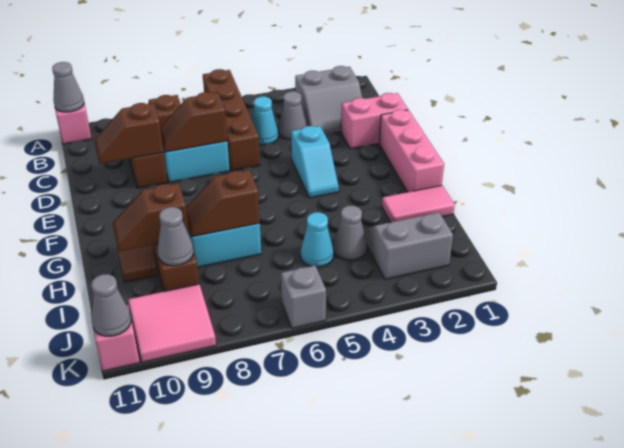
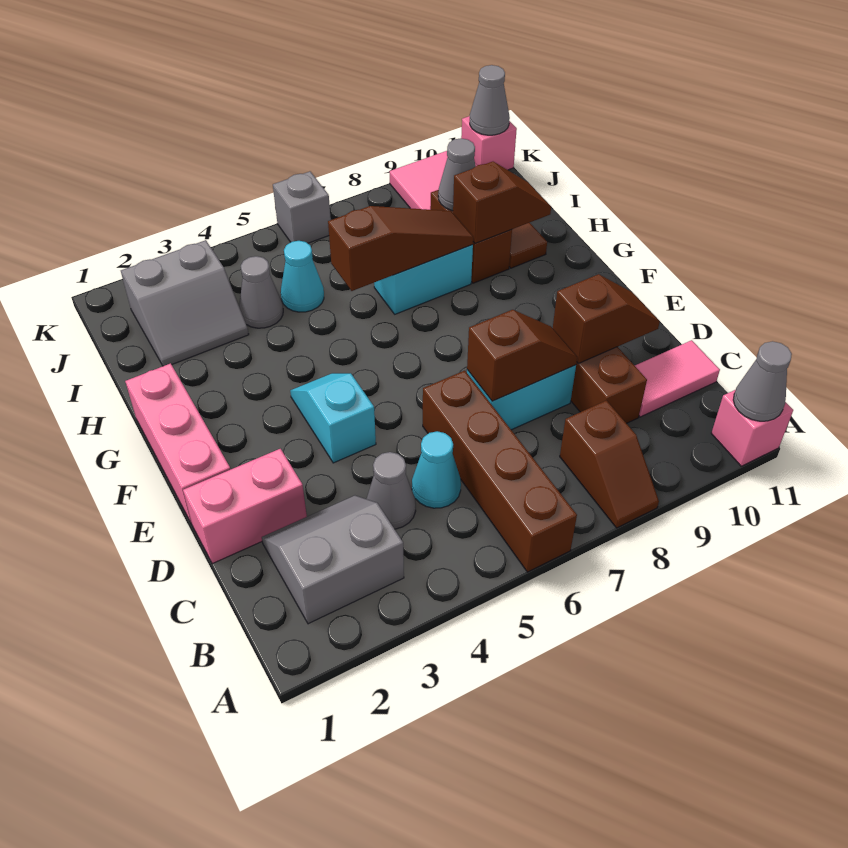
pink 1x2 tile [382,185,455,222] -> pink 1x2 tile moved to [635,340,720,417]
brown 1x2 slope [186,170,260,237] -> brown 1x3 slope [328,206,473,291]

